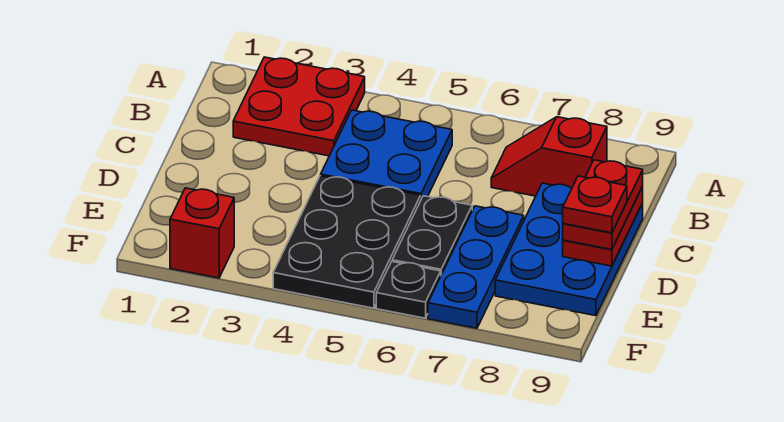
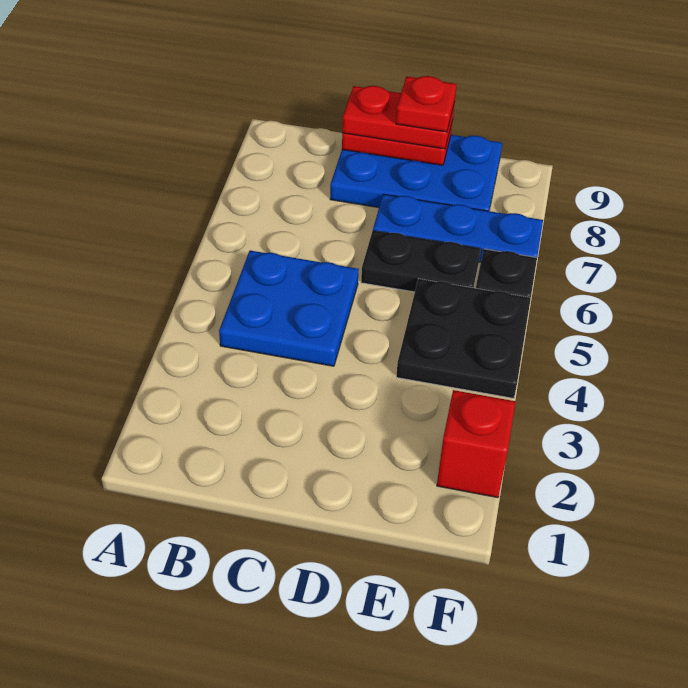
red 2x2 plate [233,57,365,156] -> none
red 1x2 slope [491,117,607,196] -> none
black 2x3 plate [273,176,421,308] -> black 2x2 plate [396,279,531,398]

